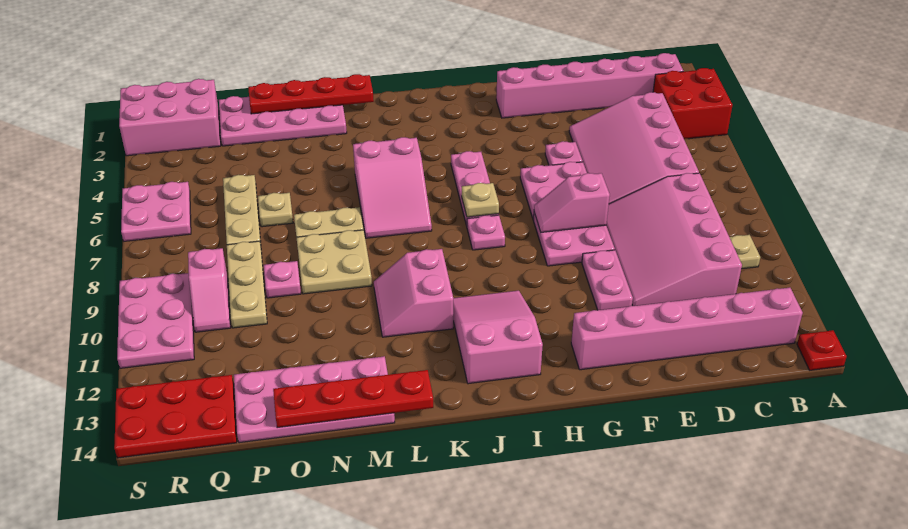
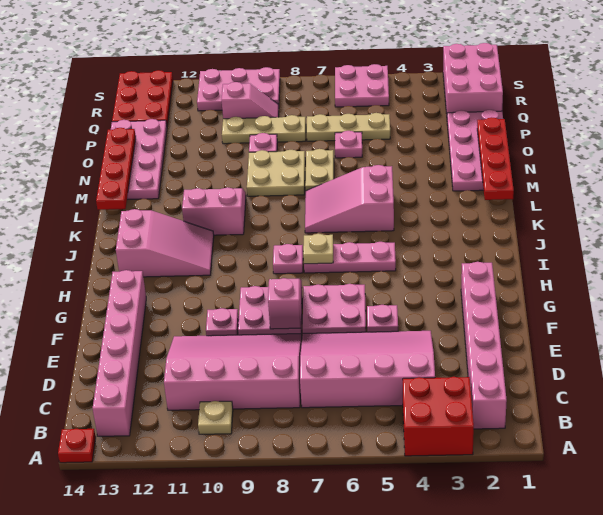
pink 1x2 plate [582,250,633,310] -> pink 1x1 plate [206,308,239,336]
tan 1x1 plate [258,193,293,227] -> pink 1x1 plate [335,131,362,158]
pink 1x2 slope [188,248,231,332] -> pink 1x2 slope turned to [221,82,279,119]

